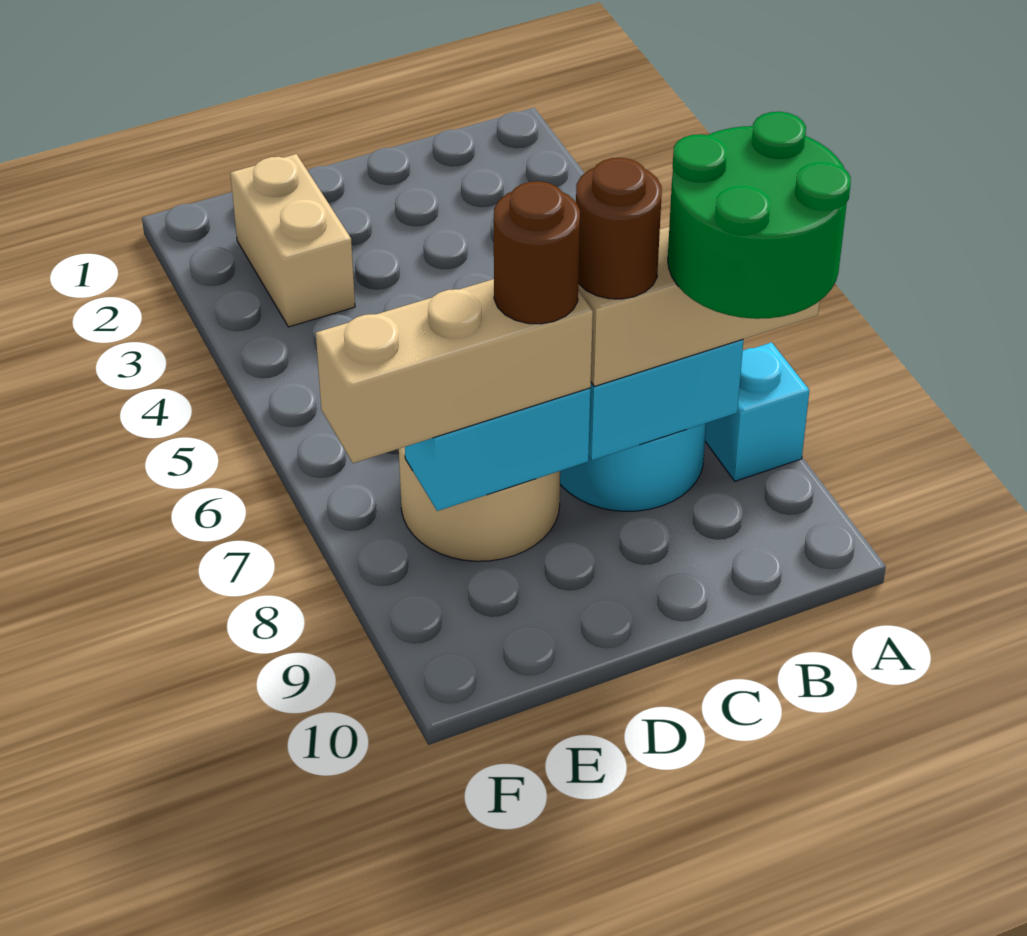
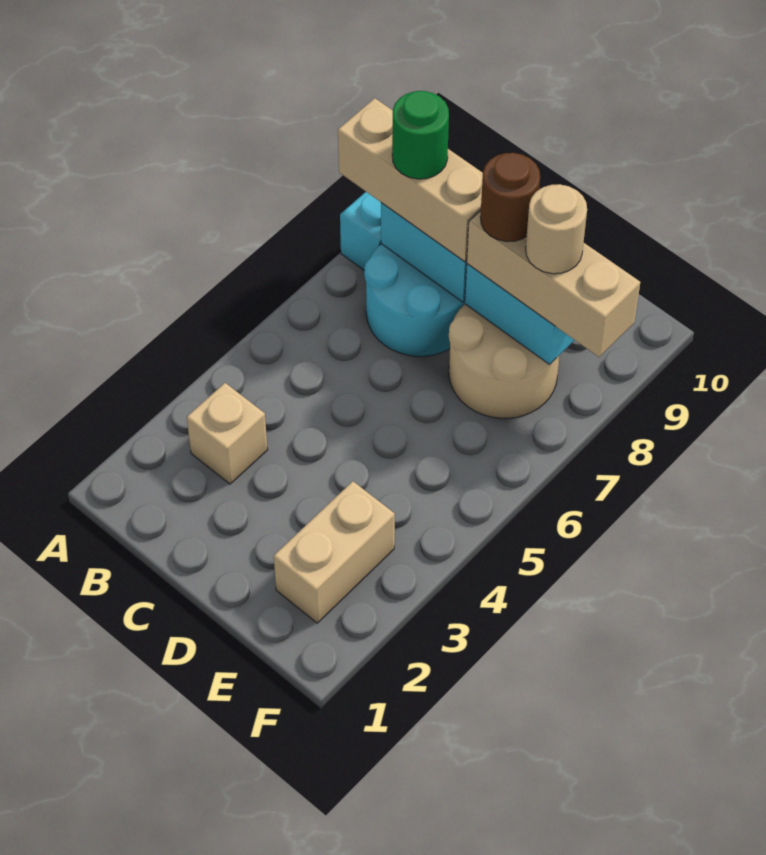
green 2x2 round brick [668,112,851,319] -> green 1x1 round brick [392,91,449,179]
none -> tan 1x1 brick [187,383,268,484]
brown 1x1 round brick [576,158,662,299] -> none
none -> tan 1x1 round brick [526,184,587,274]

